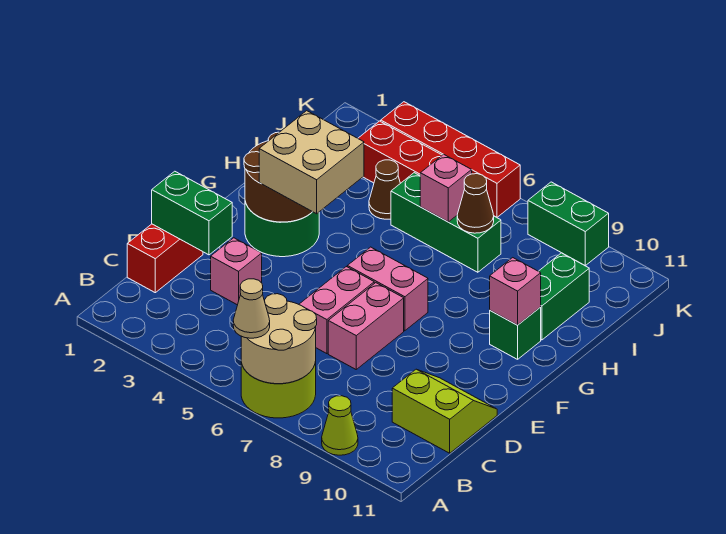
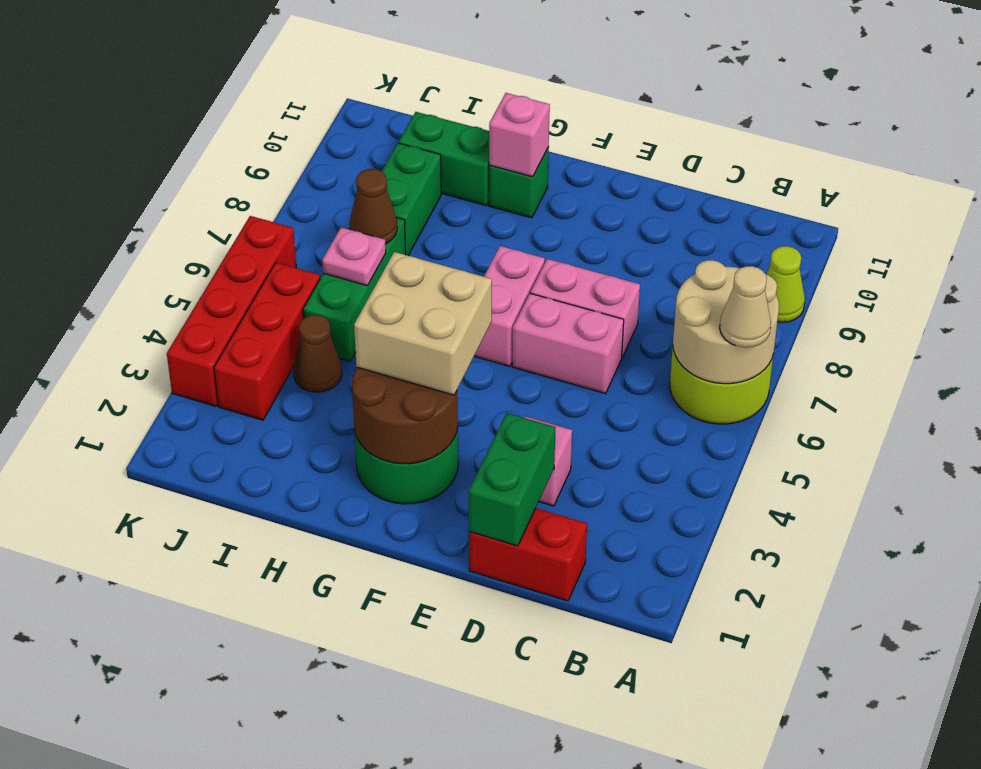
lime 2x2 slope [392,369,497,453] -> none
pink 1x1 brick [420,154,472,222] -> pink 1x1 plate [322,227,386,286]
green 1x2 brick [528,182,609,265] -> green 1x2 brick moved to [382,143,441,255]

